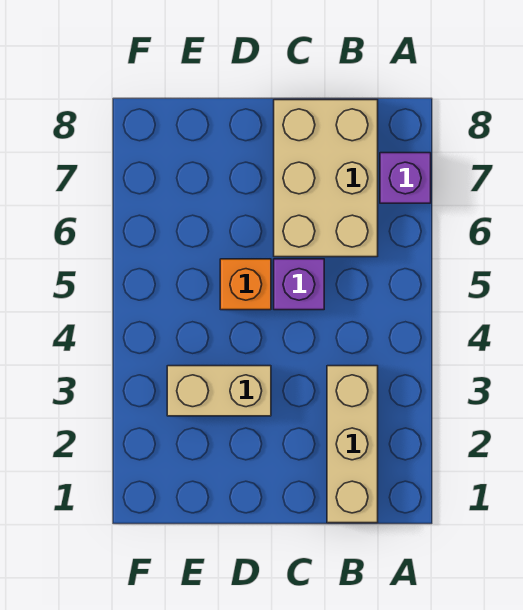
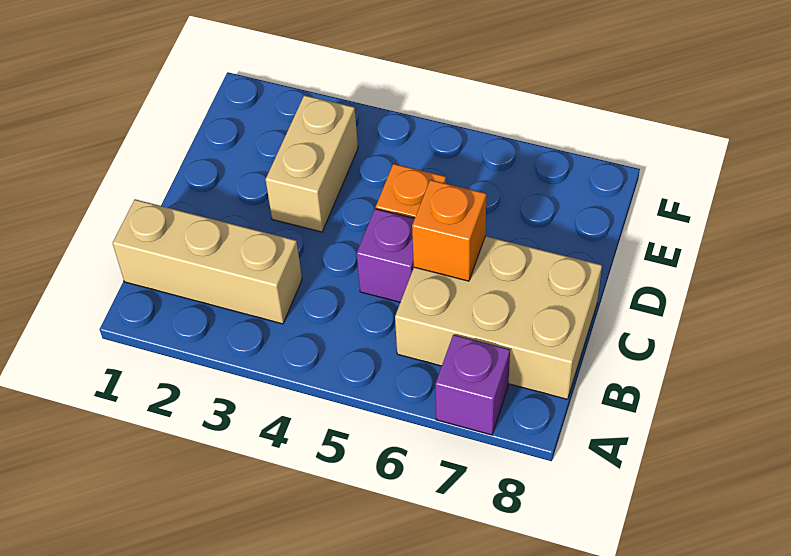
none -> orange 1x1 brick [412,180,486,281]

